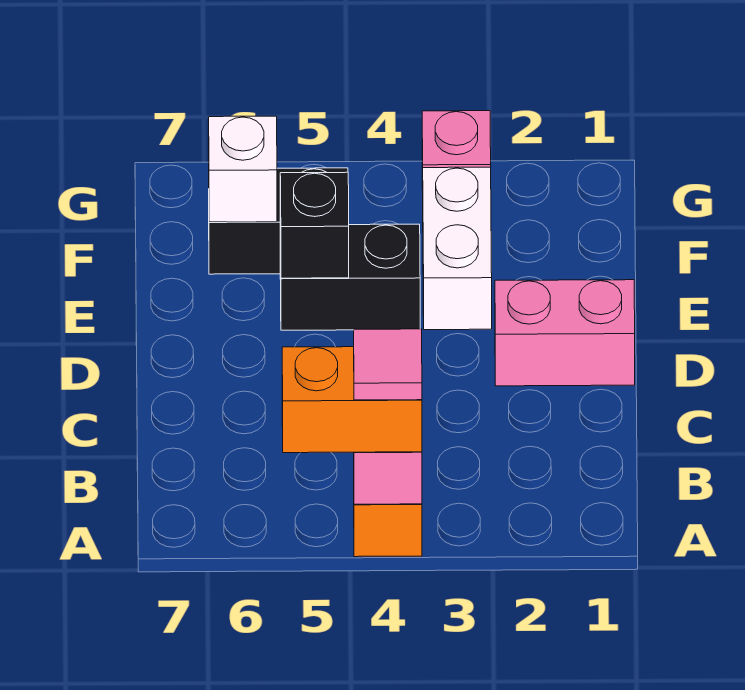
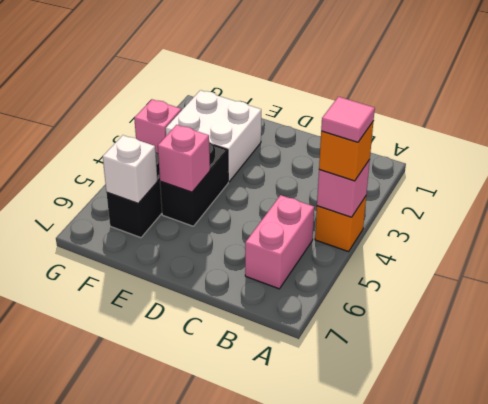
orange 1x2 brick [282,347,422,453] -> orange 1x1 brick [319,122,373,181]
pink 1x2 brick [495,280,635,386] -> pink 1x2 brick moved to [245,195,314,289]
white 1x2 brick [423,167,492,330] -> white 2x2 brick [166,90,261,182]
black 1x1 brick [280,172,349,278] -> pink 1x1 brick [158,125,210,192]

